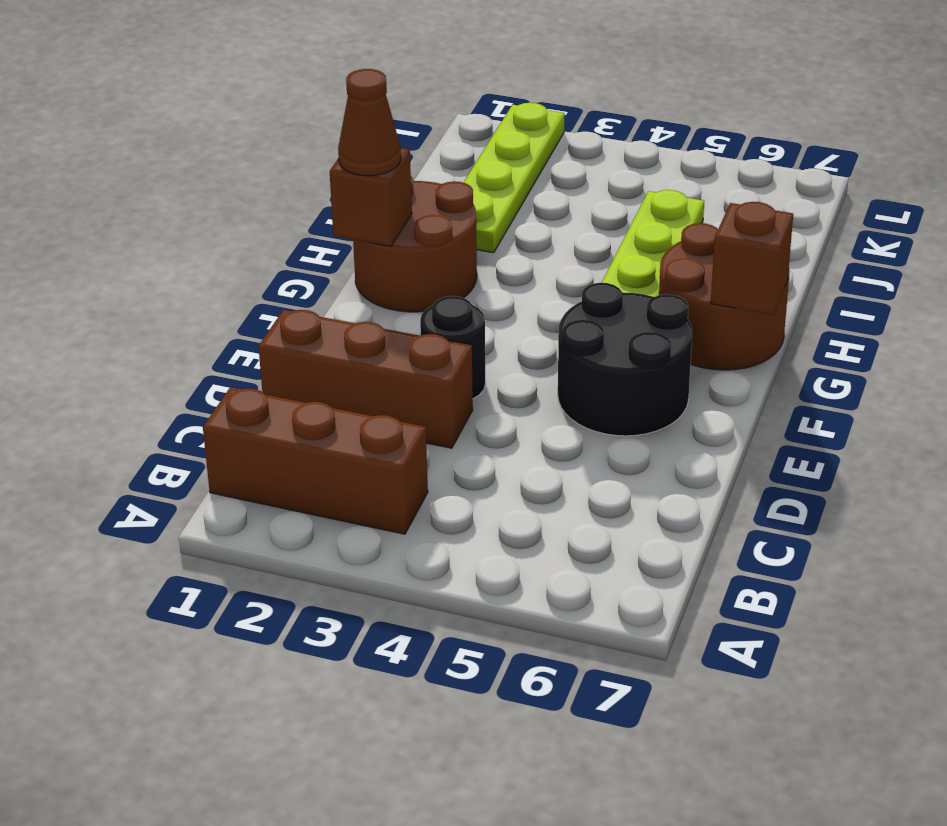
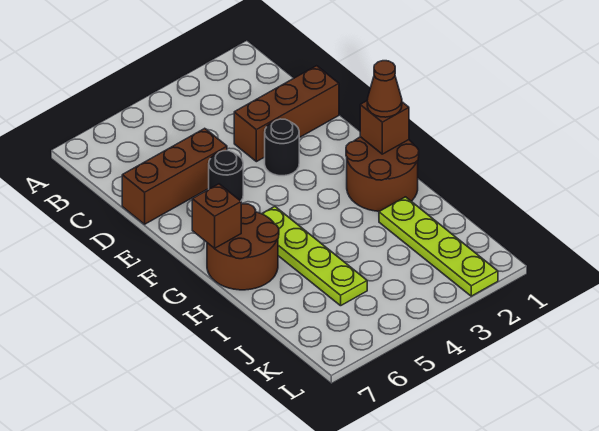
brown 1x3 brick [203,388,428,534] -> brown 1x3 brick moved to [122,128,227,224]
black 2x2 round brick [558,283,692,436] -> black 1x1 round brick [209,151,243,201]

